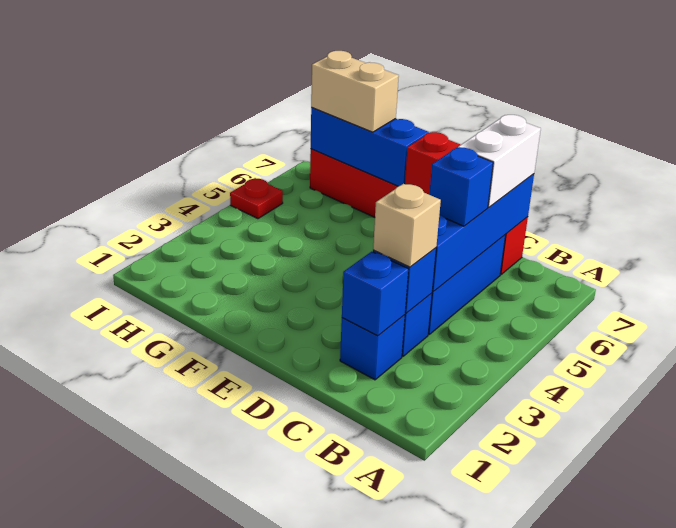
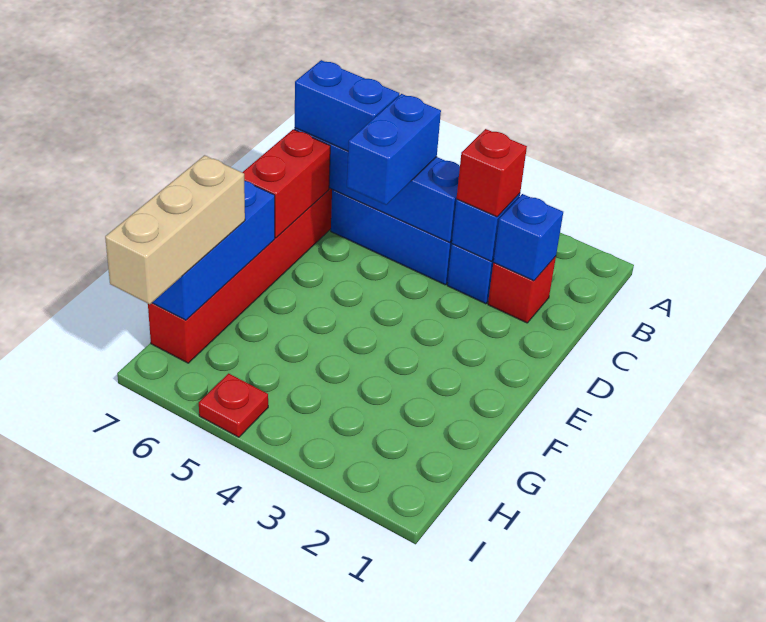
blue 1x1 brick [340,315,405,380] -> red 1x1 brick [488,256,556,323]
tan 1x1 brick [373,184,441,267] -> red 1x1 brick [457,129,527,217]
blue 1x1 brick [429,148,493,226] -> blue 1x2 brick [347,94,441,205]
white 1x2 brick [458,115,541,207] -> blue 1x2 brick [295,60,399,151]
tan 1x2 brick [311,51,399,132] -> tan 1x3 brick [105,155,245,304]

